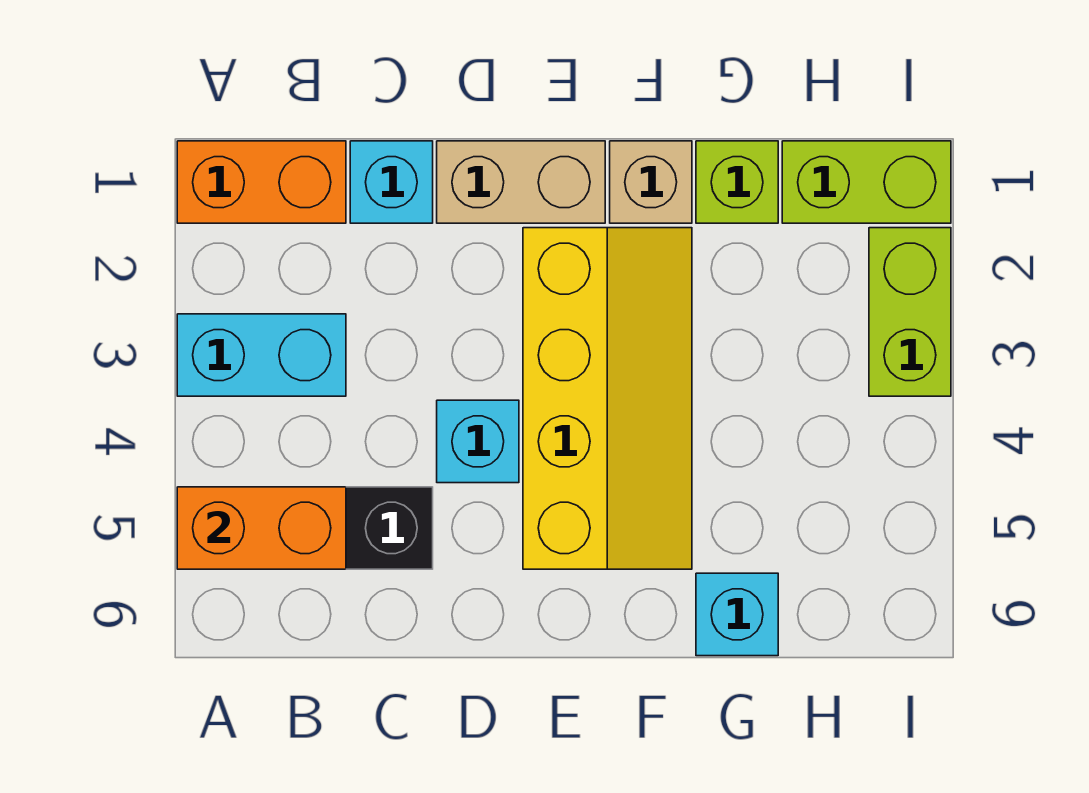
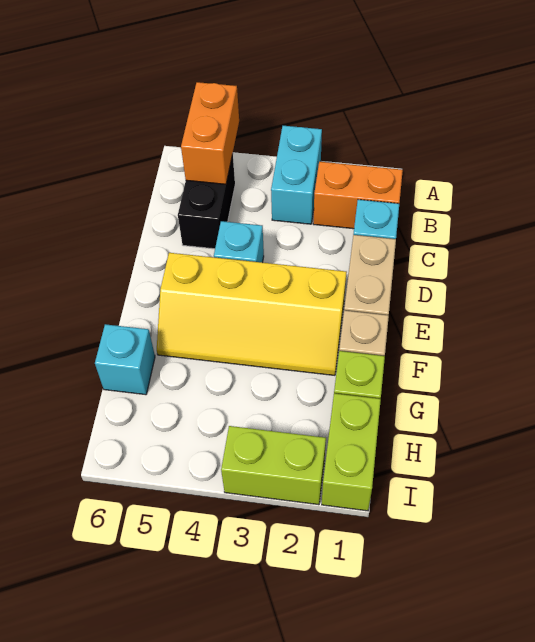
orange 1x2 brick [177,141,346,223] -> orange 1x2 brick turned to [313,162,403,229]

